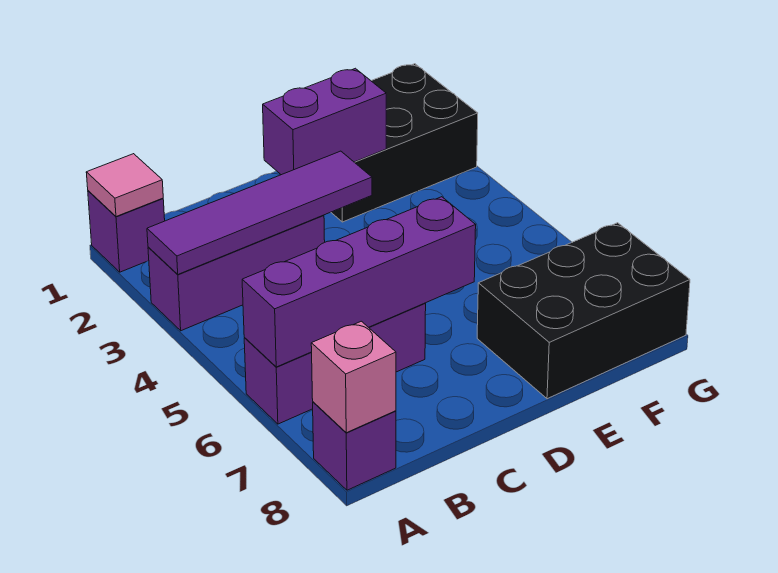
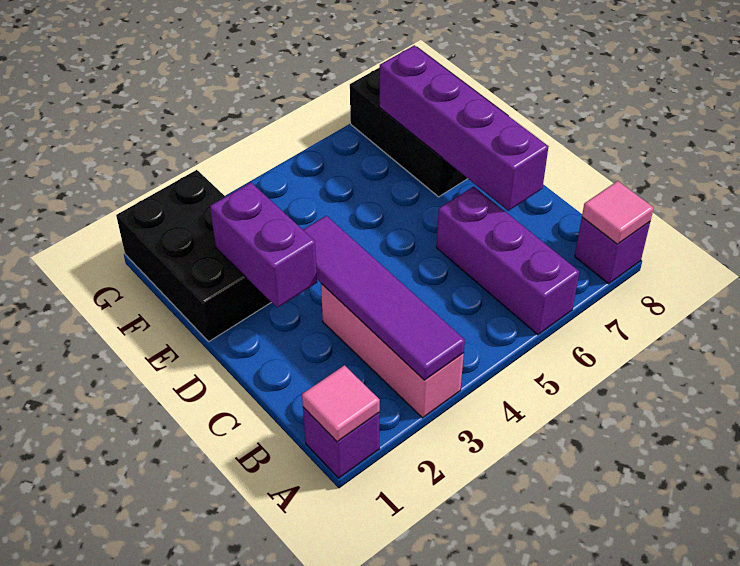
purple 1x3 brick [148,215,325,331] -> pink 1x3 brick [321,284,464,418]
purple 1x4 brick [242,197,476,367] -> purple 1x4 brick moved to [379,45,549,211]
pink 1x1 brick [311,321,396,433] -> pink 1x1 tile [582,181,654,244]

